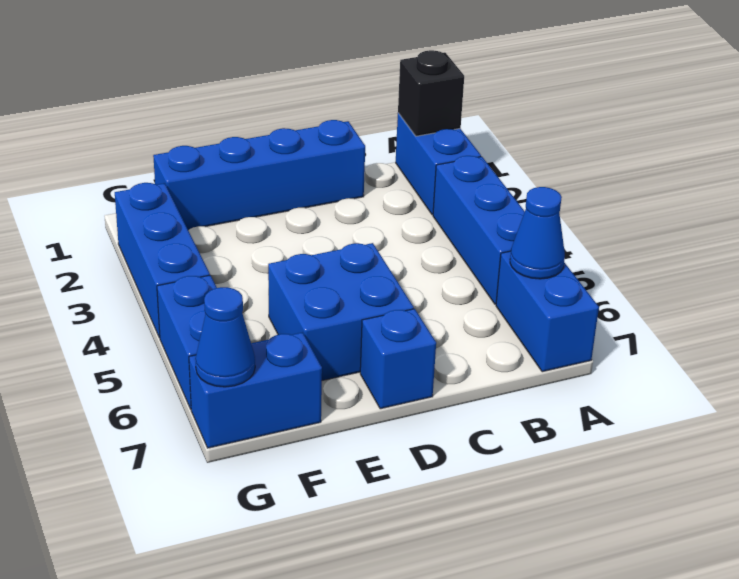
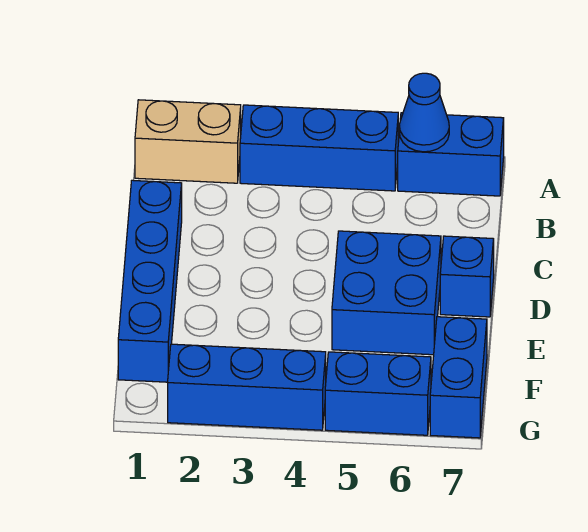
blue 1x2 brick [396,113,481,215] -> tan 1x2 brick [135,100,241,183]
black 1x1 brick [398,50,464,136] -> none
blue 1x1 cone [195,287,255,387] -> none

